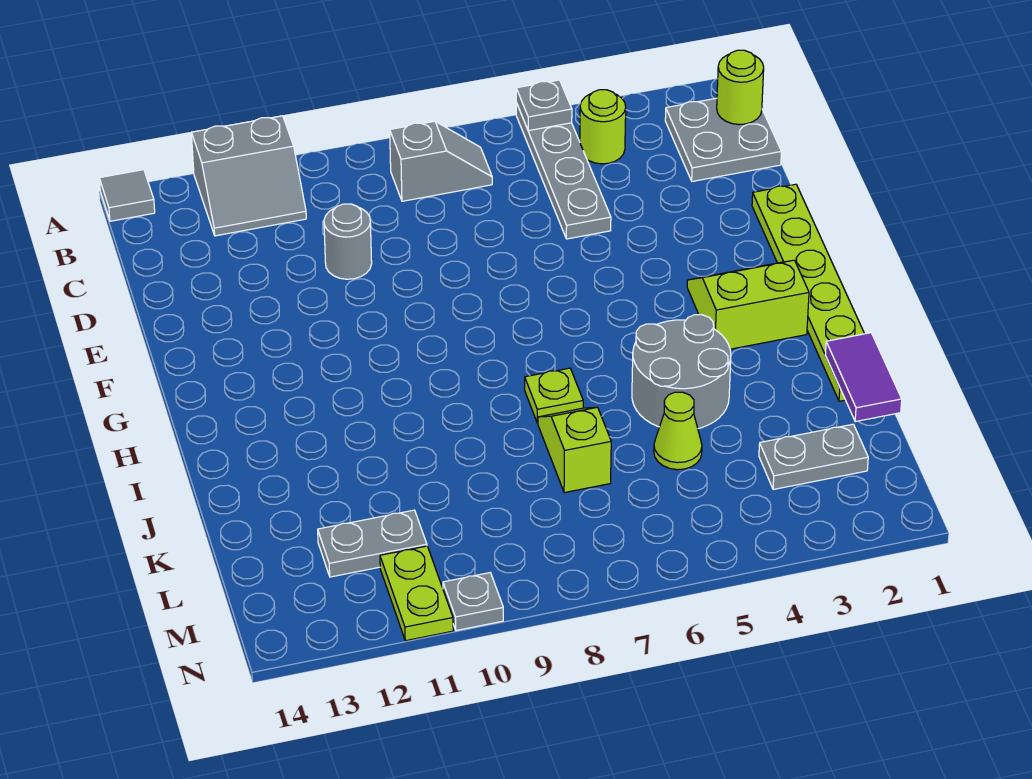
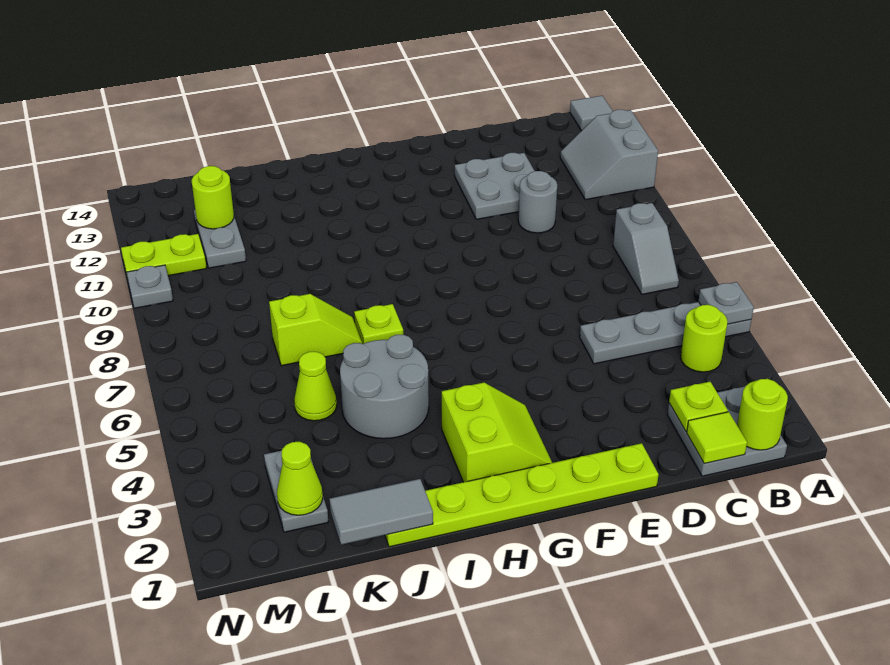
none -> lime 1x1 tile [687,412,747,464]
none -> lime 1x1 plate [669,382,728,431]
none -> grey 2x2 plate [455,153,534,219]
purple 1x2 tile [825,333,902,422] -> grey 1x2 tile [329,479,433,545]
none -> lime 1x1 cone [277,442,323,515]
none -> lime 1x1 round brick [192,166,234,229]

